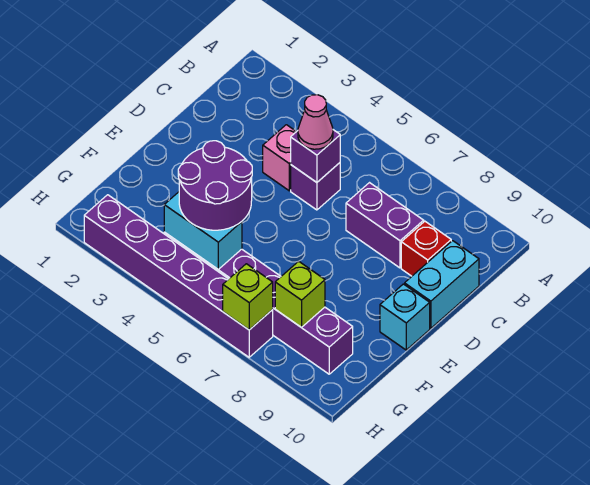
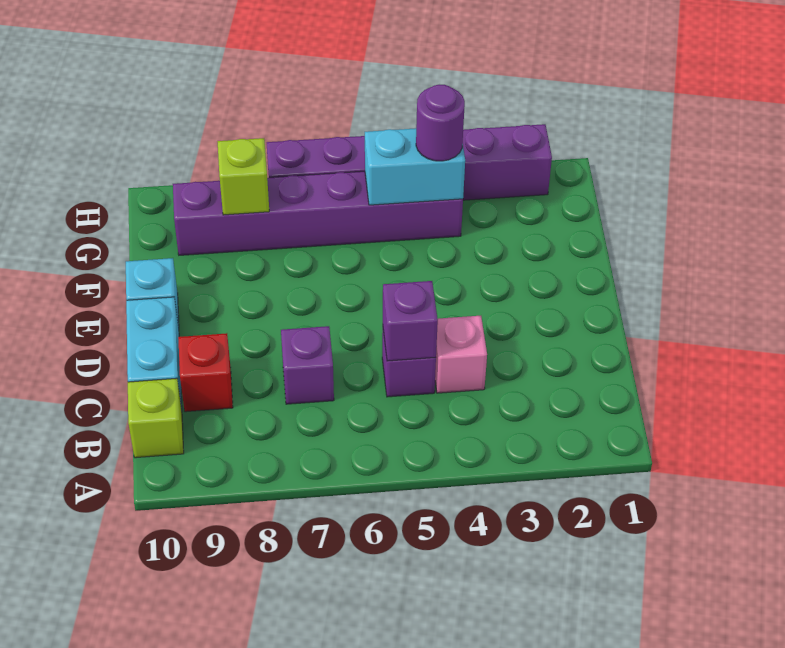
pink 1x1 cone [298,95,333,149] -> none
purple 1x2 brick [346,183,424,268] -> purple 1x1 brick [281,326,334,404]
purple 2x2 round brick [178,141,252,230] -> purple 1x1 round brick [416,85,465,161]
lime 1x1 brick [223,264,273,330] -> lime 1x1 brick moved to [128,378,184,458]

